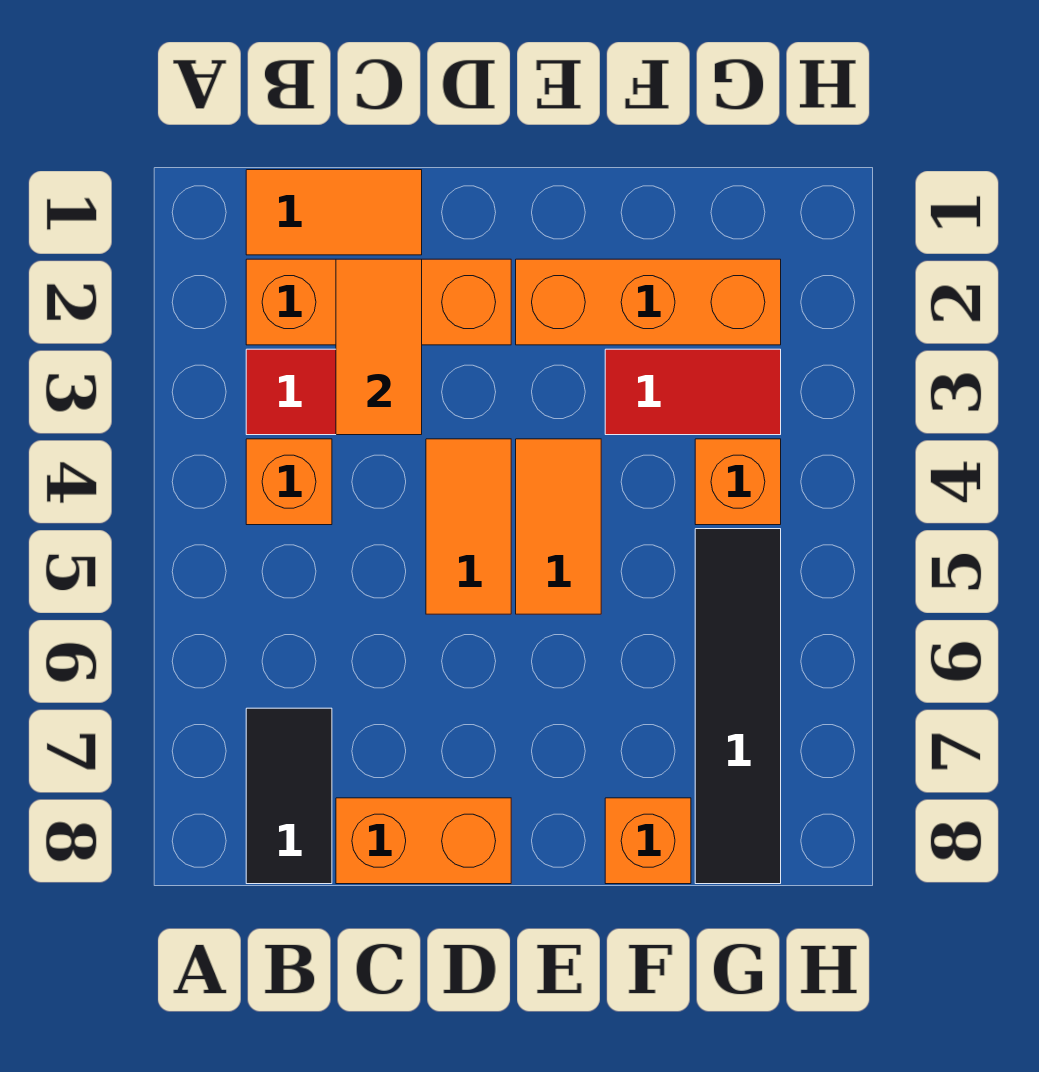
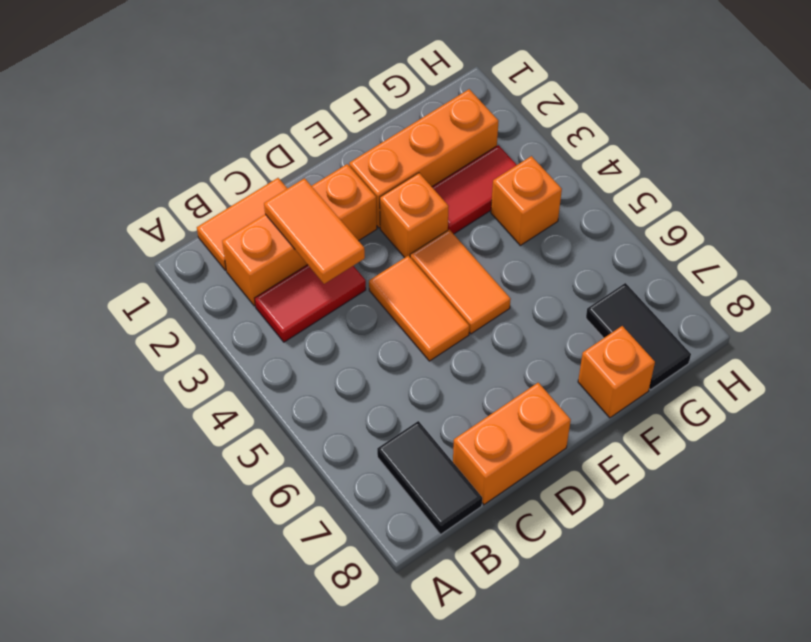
orange 1x1 brick [246,439,332,525] -> orange 1x1 brick moved to [380,173,449,258]
black 1x4 tile [695,529,781,884] -> black 1x2 tile [586,283,691,390]

